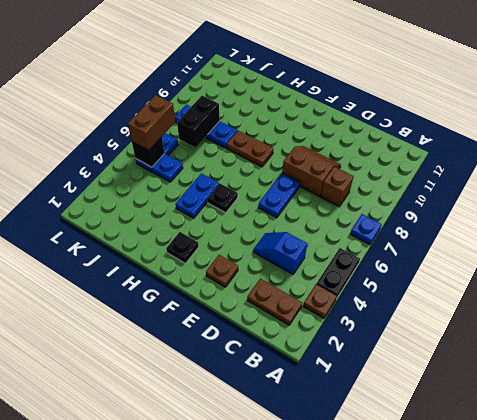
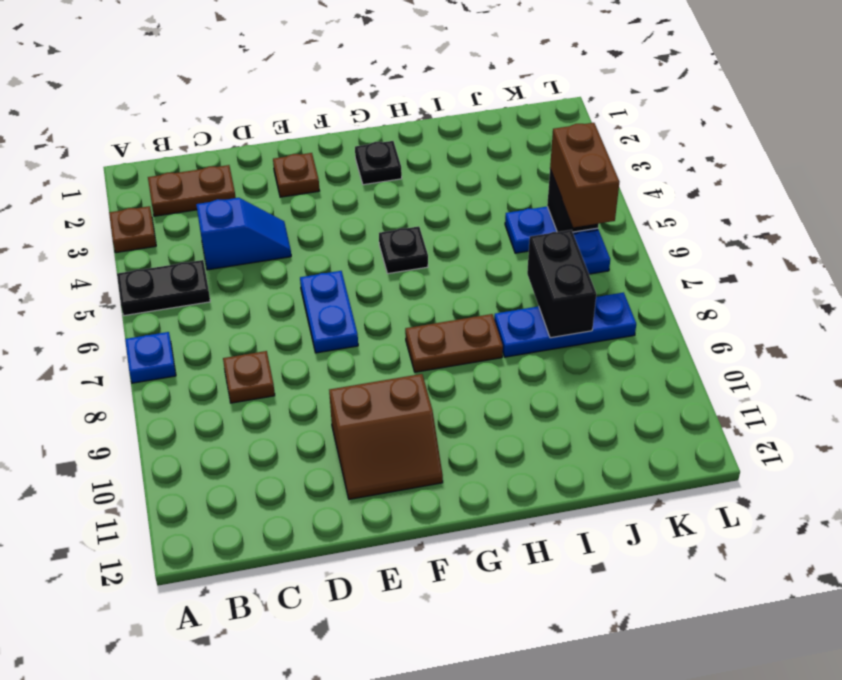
black 1x2 plate [316,248,360,297] -> black 1x2 plate turned to [117,260,210,316]
brown 1x1 brick [321,167,354,207] -> brown 1x1 plate [223,351,275,403]
brown 2x2 slope [282,146,341,196] -> brown 2x2 slope moved to [329,374,443,499]
blue 1x2 plate [176,173,219,218] -> none

